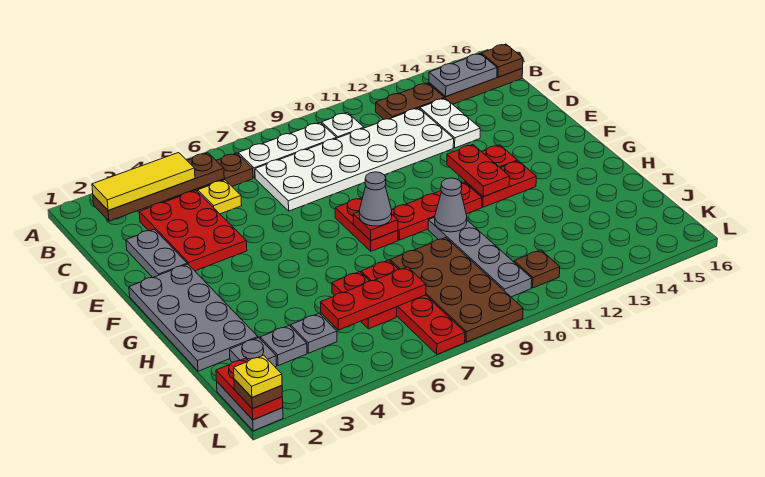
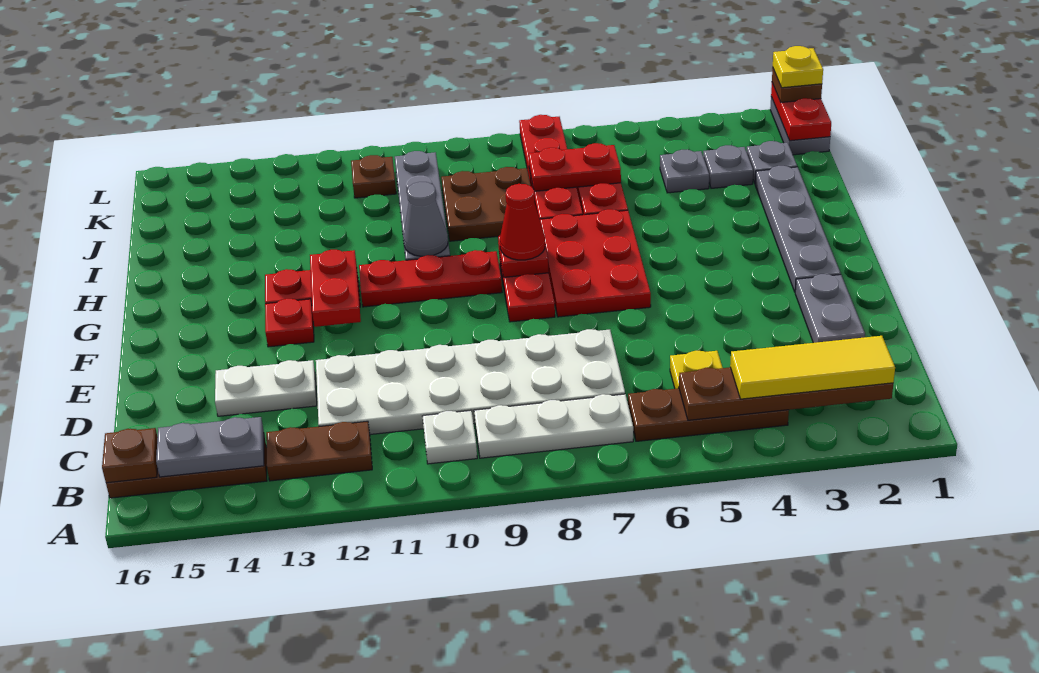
red 2x3 plate [139,191,247,271] -> red 2x3 plate moved to [540,209,651,317]
white 1x2 plate [420,98,480,148] -> white 1x2 plate turned to [215,360,317,416]
grey 2x4 plate [129,264,258,371] -> grey 1x4 plate [755,166,841,292]
grey 1x1 cone [359,172,392,226] -> red 1x1 cone [500,184,545,260]
brown 2x4 plate [390,238,523,342] -> brown 2x2 plate [441,167,531,241]
red 1x3 plate [320,267,426,330] -> red 1x2 plate [529,143,621,191]

